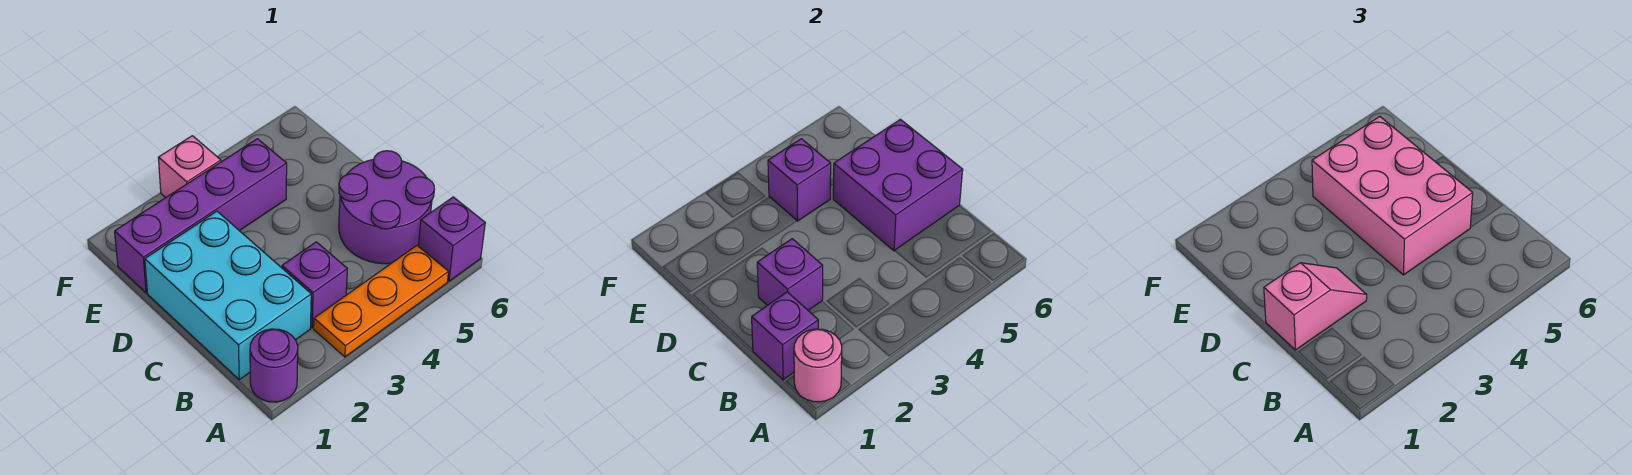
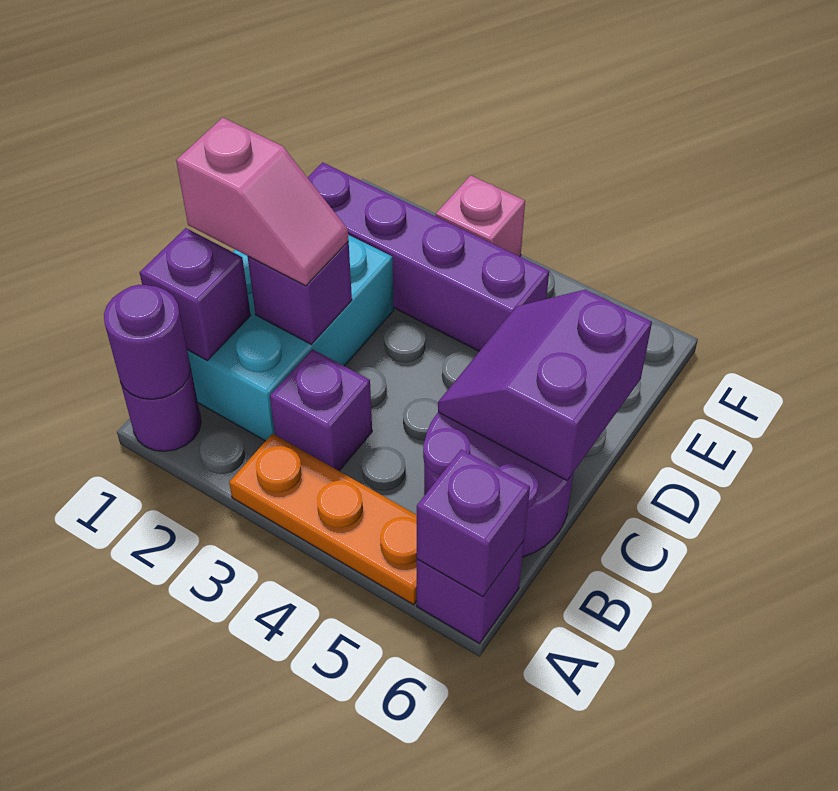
pink 1x1 round brick [794,329,842,402] -> purple 1x1 round brick [104,285,191,399]
pink 2x3 brick [1312,117,1473,275] -> none
purple 2x2 brick [833,119,963,251] -> purple 2x2 slope [438,290,652,480]
purple 1x1 brick [768,139,831,221] -> purple 1x1 brick moved to [417,449,530,597]

